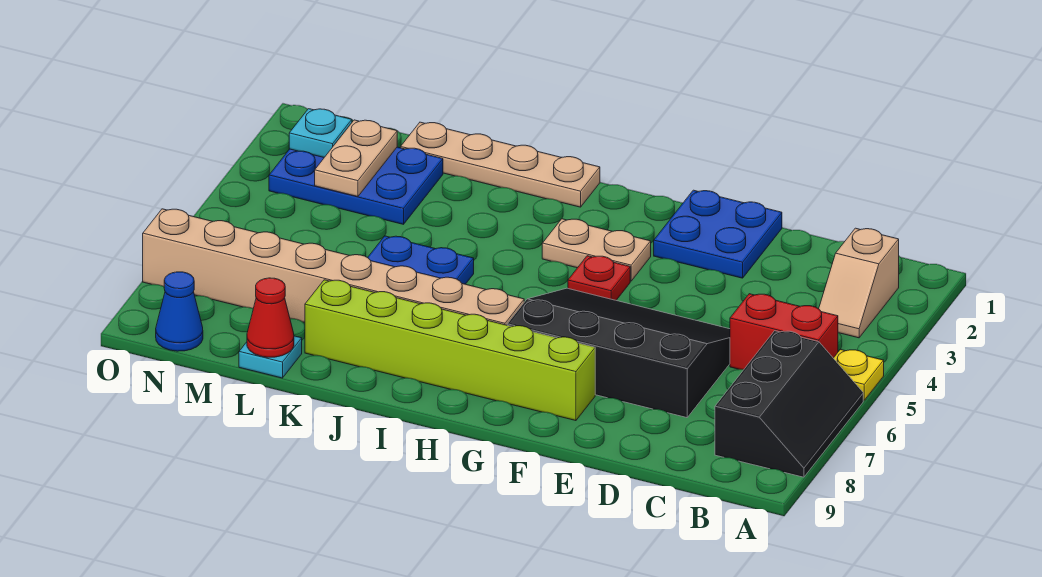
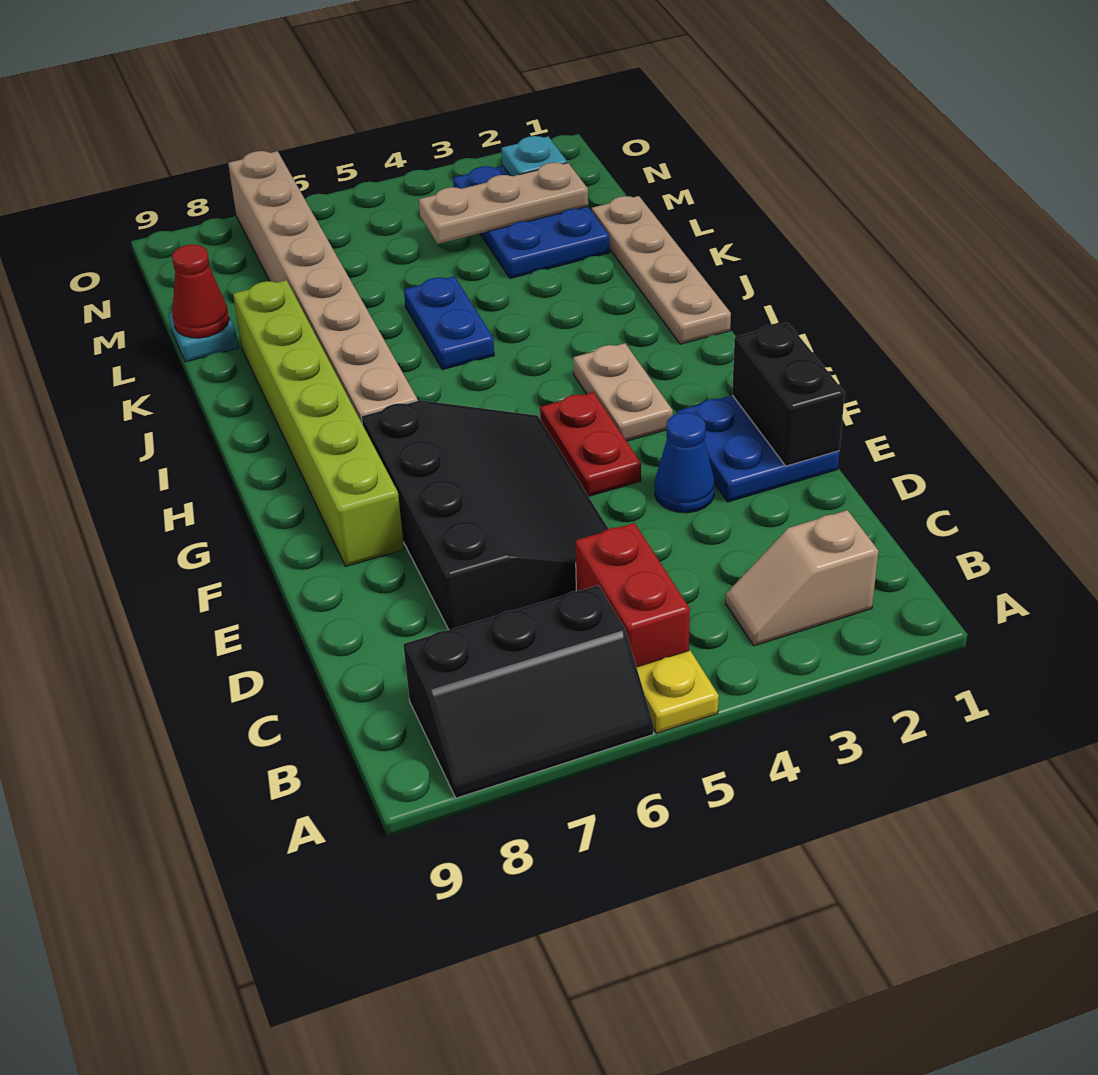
none -> black 1x2 brick [732,323,845,466]
red 1x1 plate [568,256,630,300] -> red 1x2 plate [540,392,641,496]
tan 1x2 plate [315,120,397,197] -> tan 1x3 plate [419,163,588,244]
blue 1x1 cone [156,272,203,351] -> blue 1x1 cone moved to [655,412,715,513]

